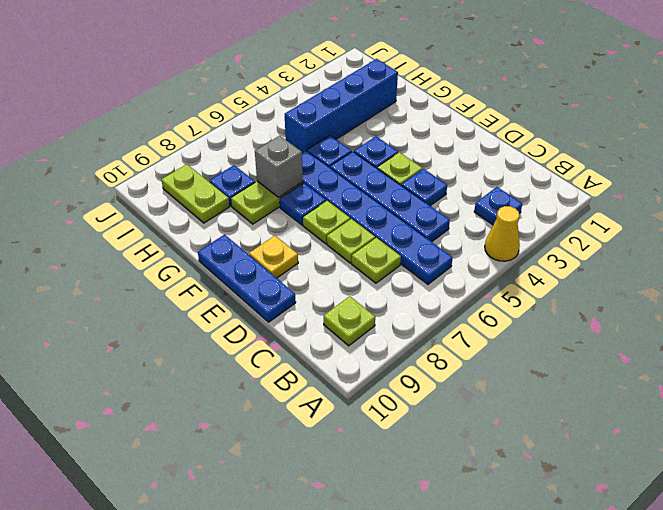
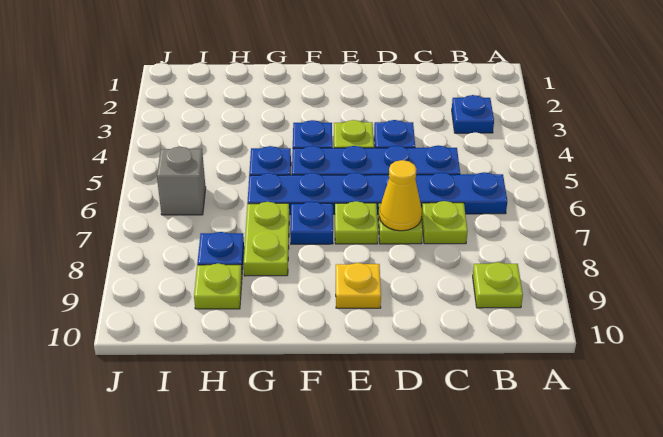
yellow 1x1 cone [485,206,520,261] -> yellow 1x1 cone moved to [379,160,422,231]
blue 1x3 plate [198,235,296,322] -> none
grey 1x1 brick [255,136,303,198] -> grey 1x1 brick moved to [157,147,206,215]
blue 1x4 brick [285,59,398,153] -> none
lime 1x2 plate [162,164,229,223] -> lime 1x1 plate [194,263,242,309]

